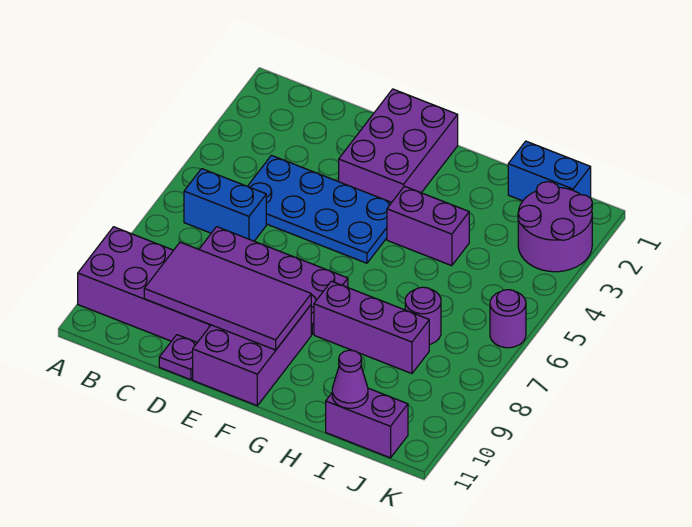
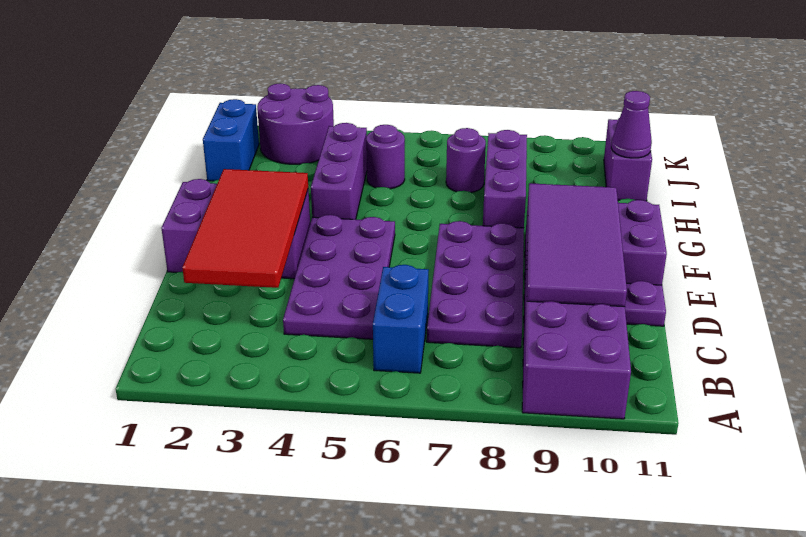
none -> red 2x4 tile [182,169,308,288]
blue 2x4 plate [248,155,392,263] -> purple 2x4 plate [283,215,395,339]
purple 1x2 brick [387,186,469,266] -> purple 1x3 brick [311,123,367,219]
purple 1x1 round brick [490,290,526,348] -> purple 1x1 round brick moved to [366,125,405,189]

